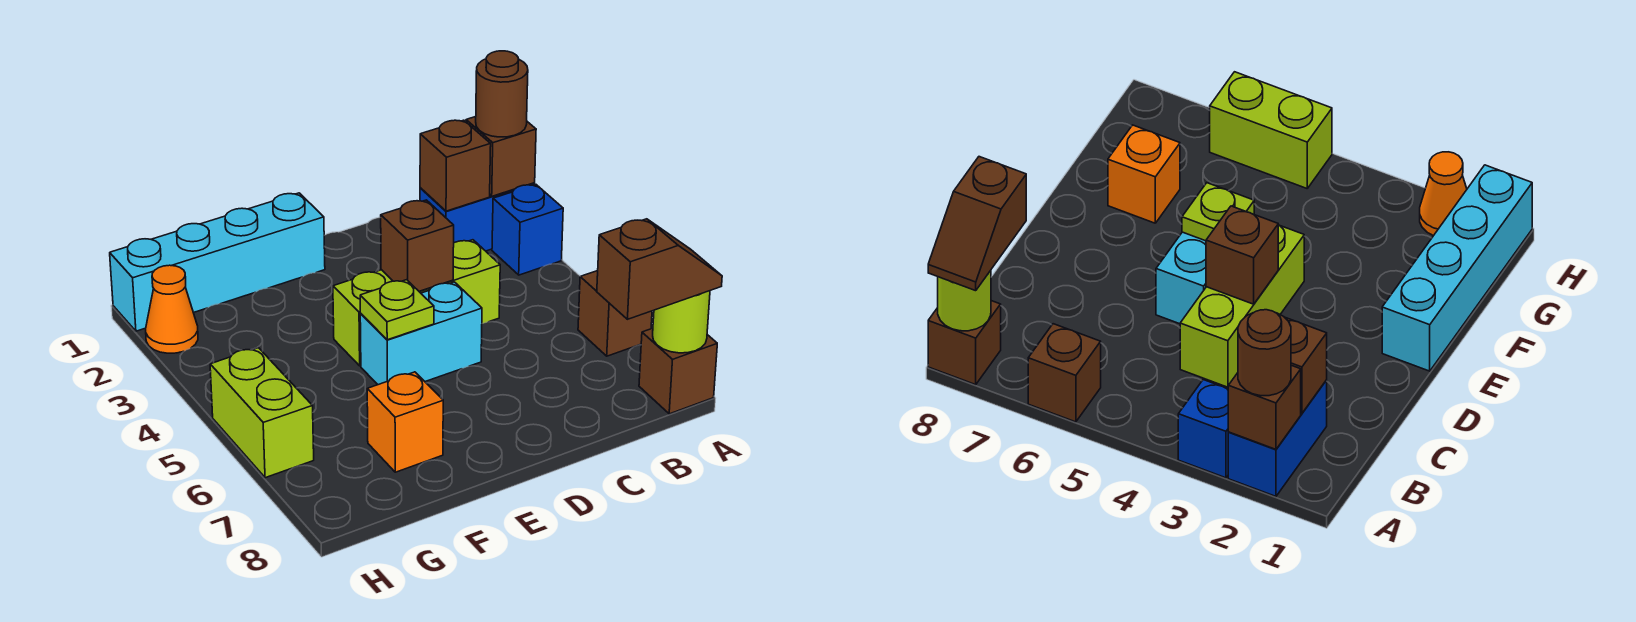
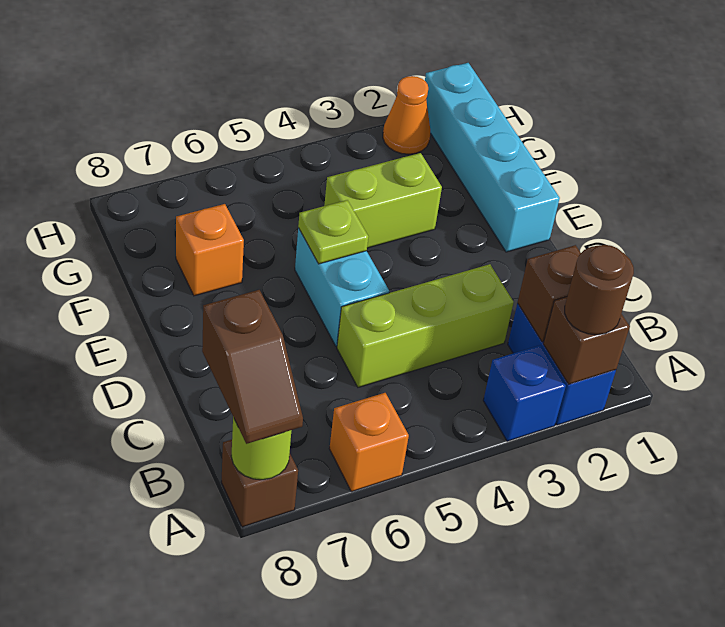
brown 1x1 brick [578,271,652,356] -> orange 1x1 brick [329,393,409,492]
lime 1x3 brick [333,240,500,366] -> lime 1x3 brick turned to [337,264,514,387]
brown 1x1 brick [381,200,454,291] -> none
lime 1x2 brick [210,348,314,478] -> lime 1x2 brick moved to [324,153,442,248]

